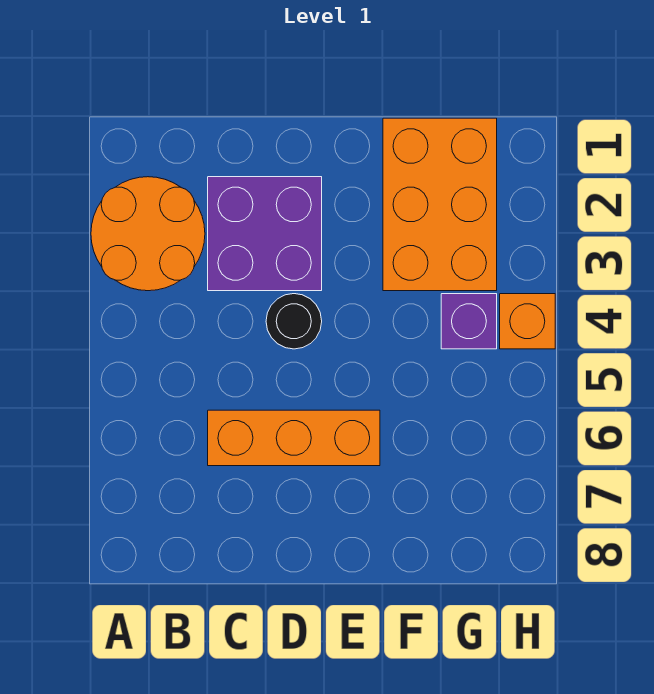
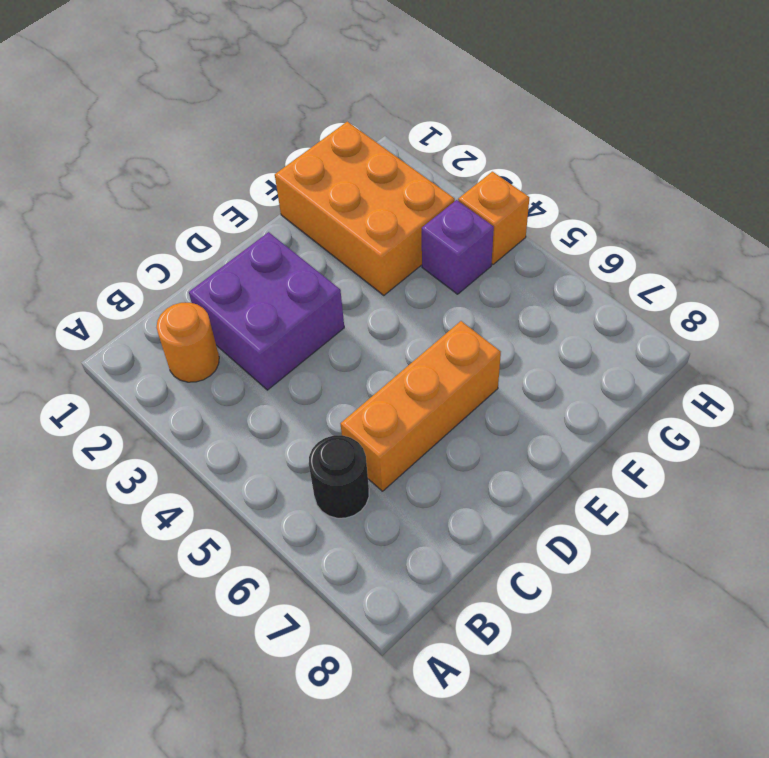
orange 2x2 round brick [91,177,205,291] -> orange 1x1 round brick [157,303,219,382]
black 1x1 round brick [266,294,322,349] -> black 1x1 round brick moved to [309,435,369,518]

